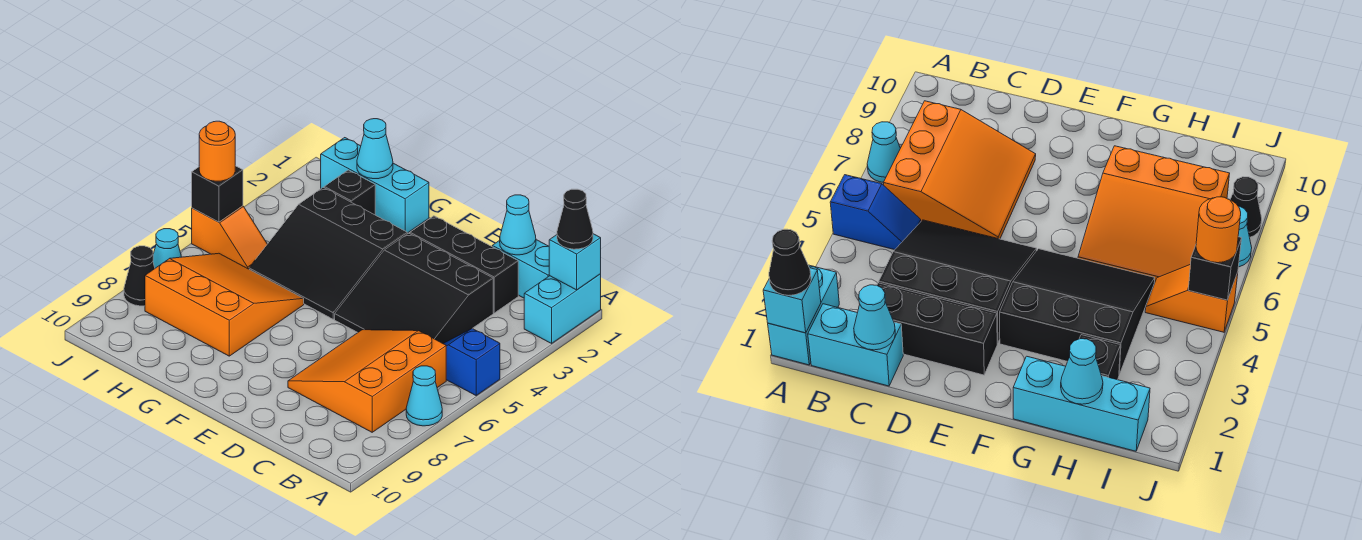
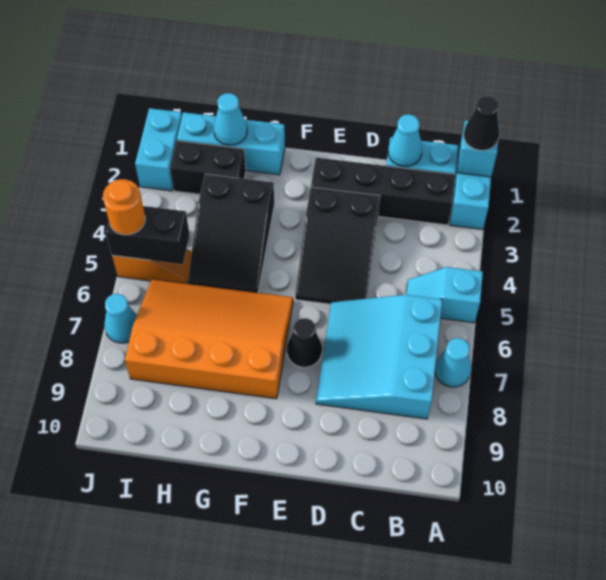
blue 1x2 slope [443,329,500,395] -> cyan 1x2 slope [406,267,483,323]
orange 3x3 slope [288,330,446,432] -> cyan 3x3 slope [316,295,442,419]
black 1x3 brick [410,216,518,313] -> black 1x4 brick [311,158,455,225]
black 3x3 slope [335,233,493,343] -> black 2x3 slope [295,187,380,304]
black 3x3 slope [249,188,407,319] -> black 2x3 slope [188,174,274,293]
orange 3x3 slope [145,253,304,356] -> orange 3x4 slope [125,279,293,399]
black 1x1 brick [324,170,375,215] -> black 1x2 brick [170,141,246,194]
none -> cyan 1x2 brick [135,108,182,191]
black 1x1 brick [192,166,243,222] -> black 1x2 brick [106,206,190,264]
black 1x1 cone [124,246,155,306] -> black 1x1 cone moved to [287,318,322,367]

